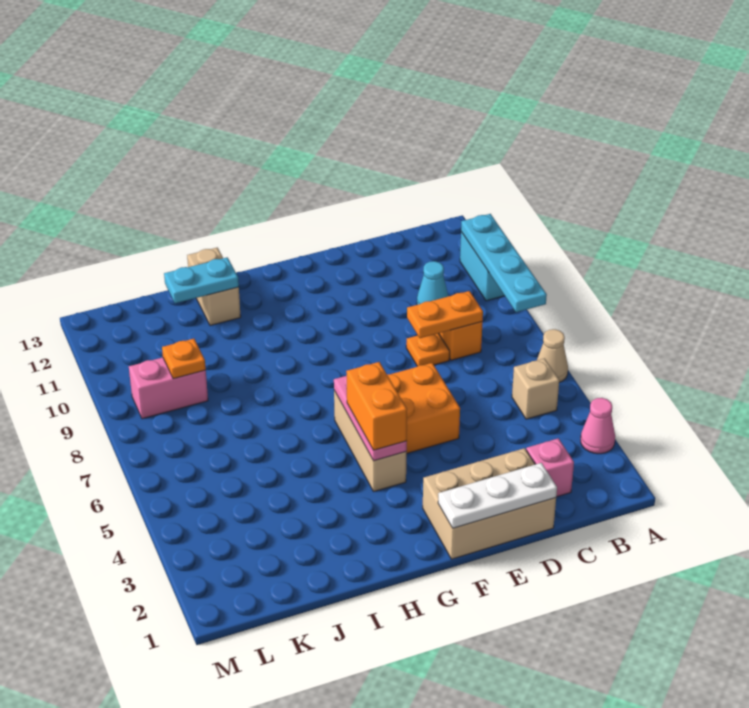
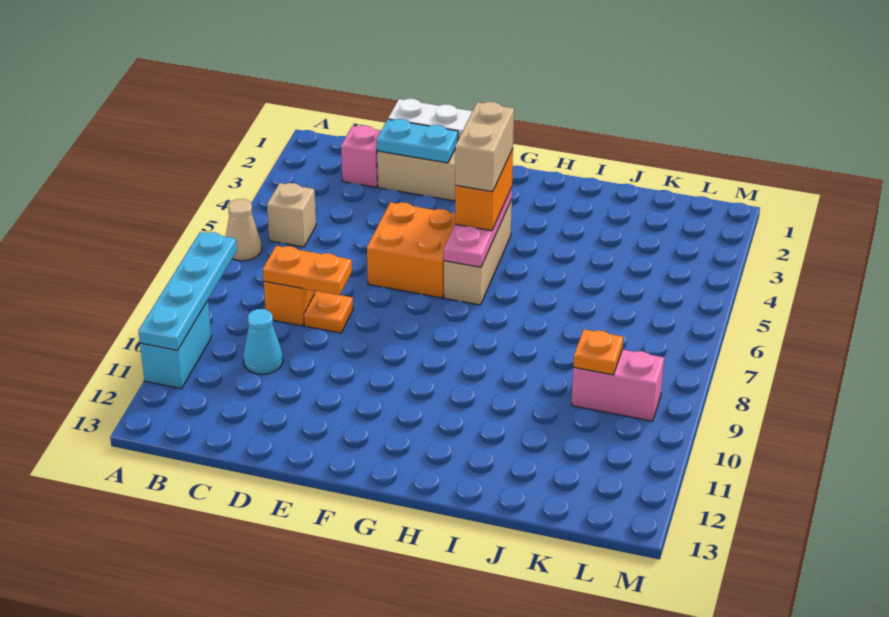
pink 1x1 cone [581,398,615,454] -> none
tan 1x2 brick [187,248,241,326] -> tan 1x2 brick moved to [455,102,514,192]
cyan 1x2 plate [164,257,239,303] -> cyan 1x2 plate moved to [377,119,458,163]

